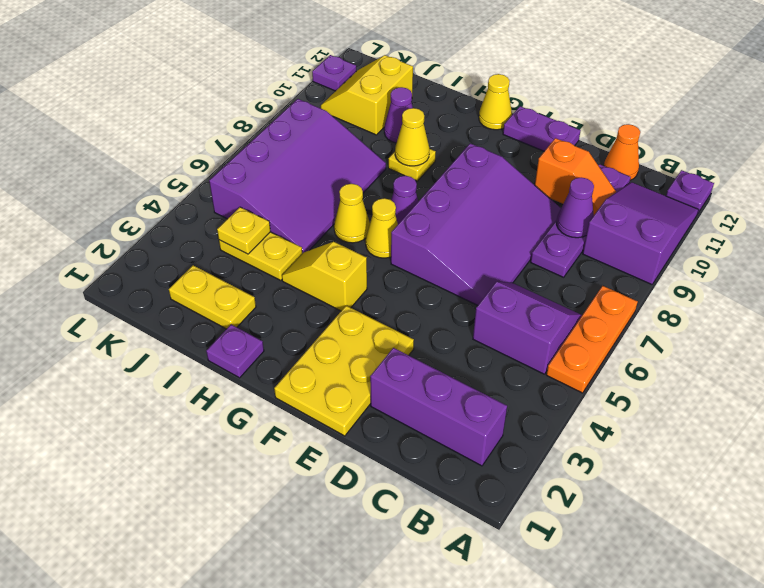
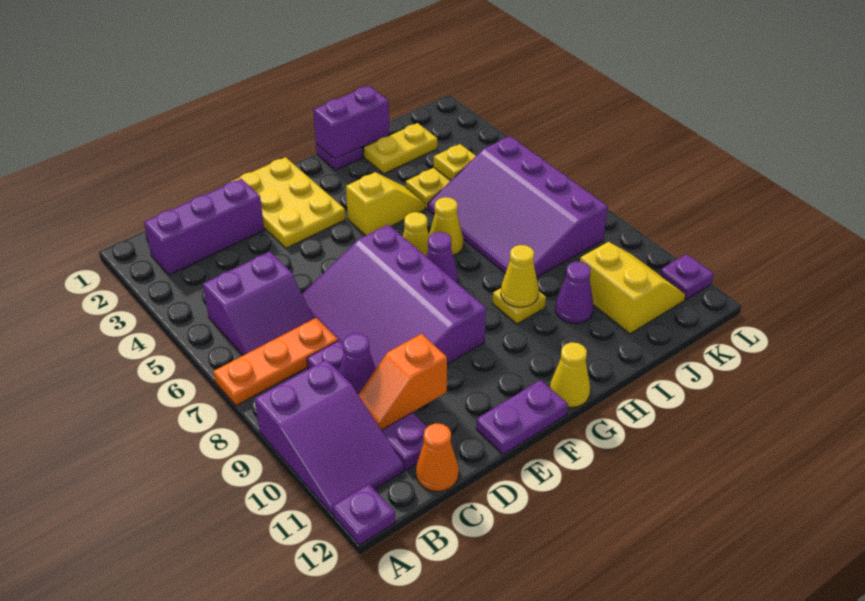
orange 1x3 plate [546,286,638,393] -> orange 1x3 plate turned to [213,318,338,405]
none -> purple 1x2 brick [313,86,389,159]

